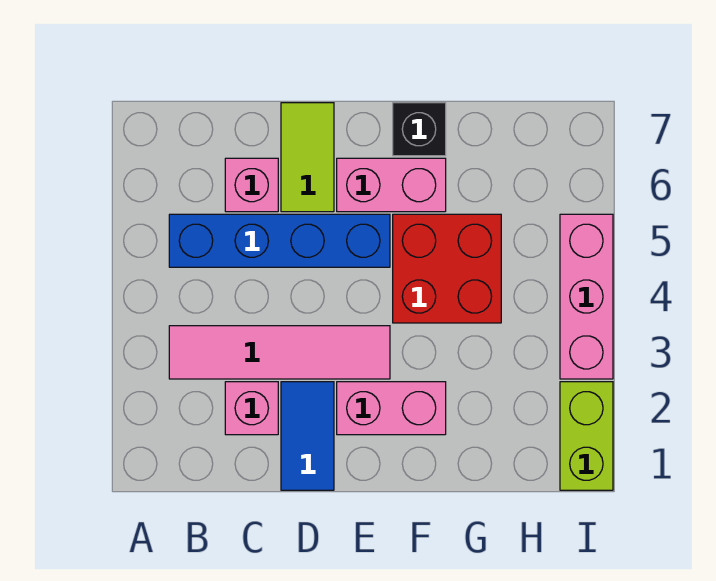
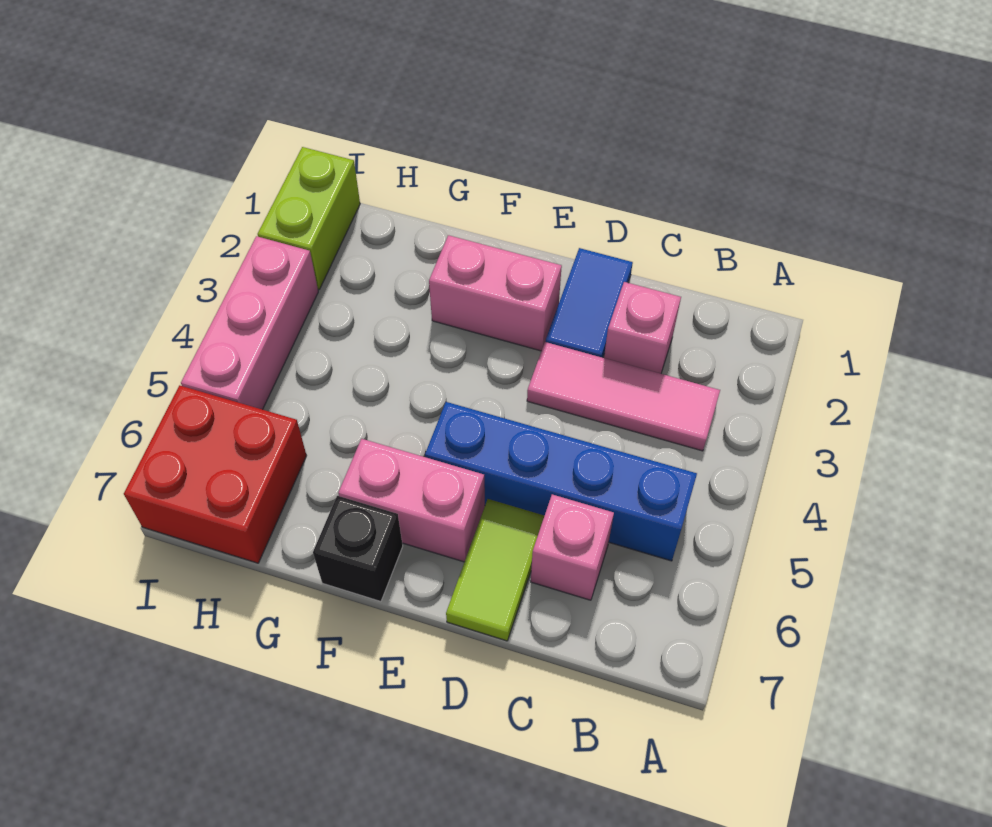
pink 1x4 tile [169,326,390,379] -> pink 1x3 tile [527,342,720,451]
red 2x2 brick [393,214,501,323] -> red 2x2 brick moved to [124,385,307,563]

